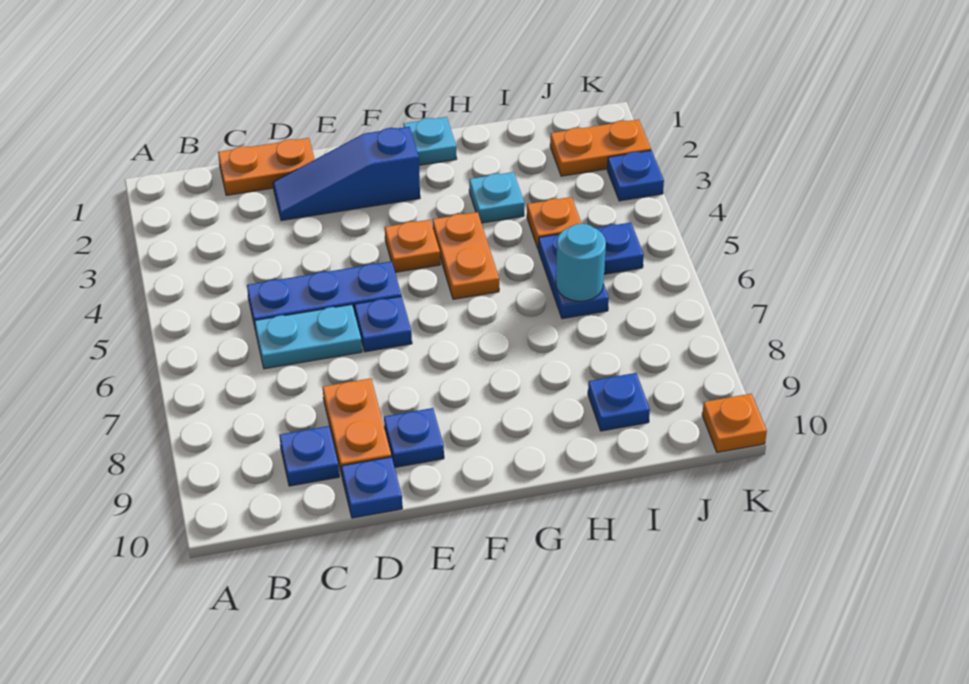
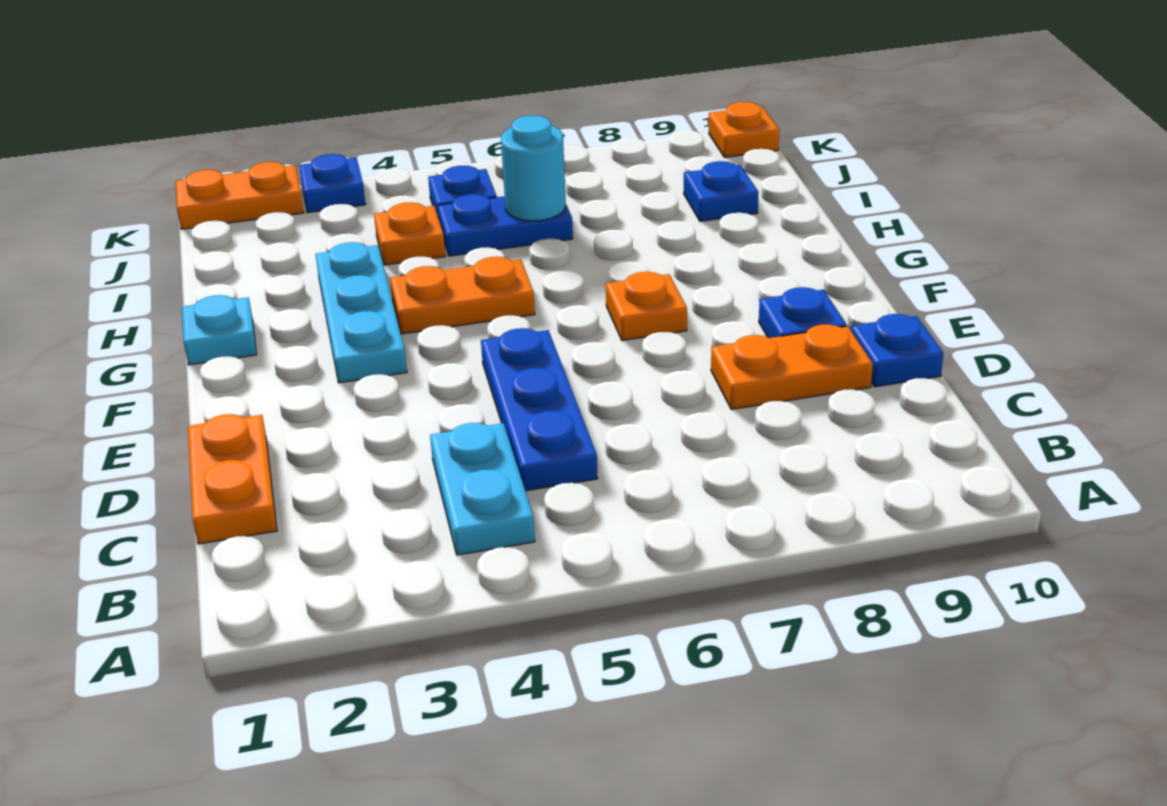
cyan 1x2 plate [255,305,362,369] -> cyan 1x2 plate moved to [430,423,535,555]
blue 1x1 plate [279,426,339,486] -> none
blue 1x3 slope [273,127,420,221] -> none
blue 1x1 plate [355,296,412,352] -> none
orange 1x1 plate [385,220,440,272] -> orange 1x1 plate moved to [606,272,687,341]
cyan 1x1 plate [469,172,524,223] -> cyan 1x3 plate [316,242,407,383]
orange 1x2 plate [550,119,651,176] -> orange 1x2 plate turned to [175,162,304,229]

